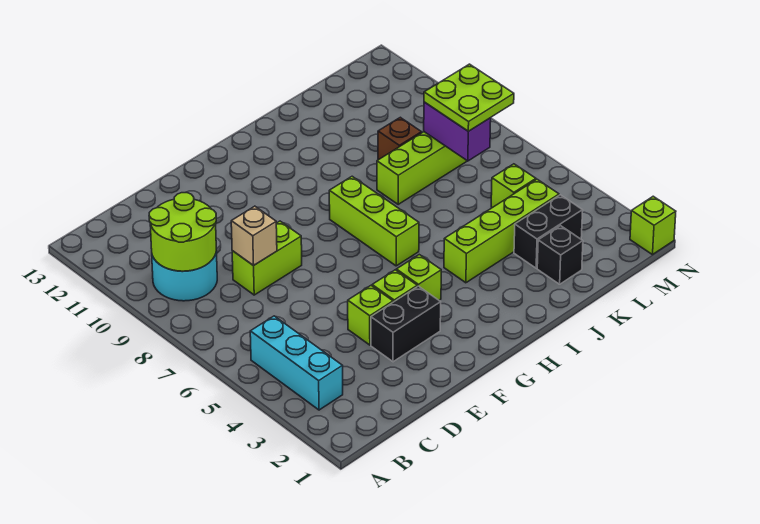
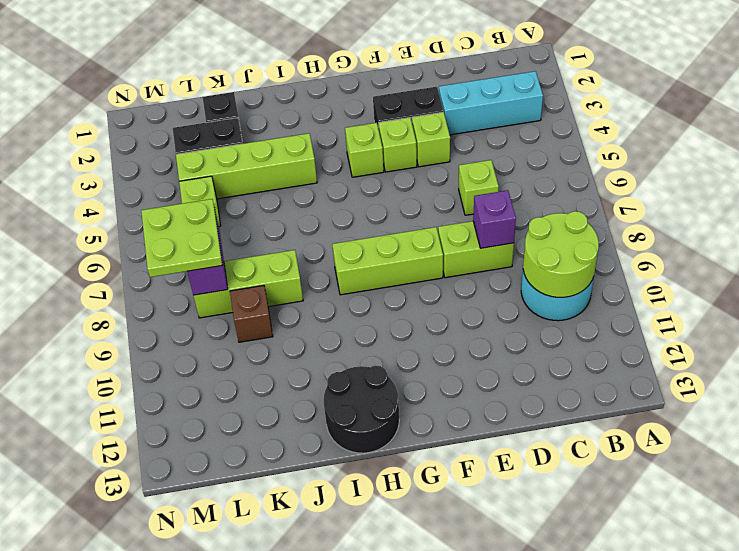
cyan 1x3 brick [250,316,343,410] -> cyan 1x3 brick turned to [439,71,543,135]
tan 1x1 brick [231,206,277,266] -> purple 1x1 brick [473,190,516,248]
lime 1x3 brick [329,176,419,266] -> lime 1x3 brick turned to [332,227,443,295]
none -> black 2x2 round brick [324,366,399,453]
lime 1x1 brick [630,196,676,255] -> lime 1x1 brick moved to [459,160,499,215]

